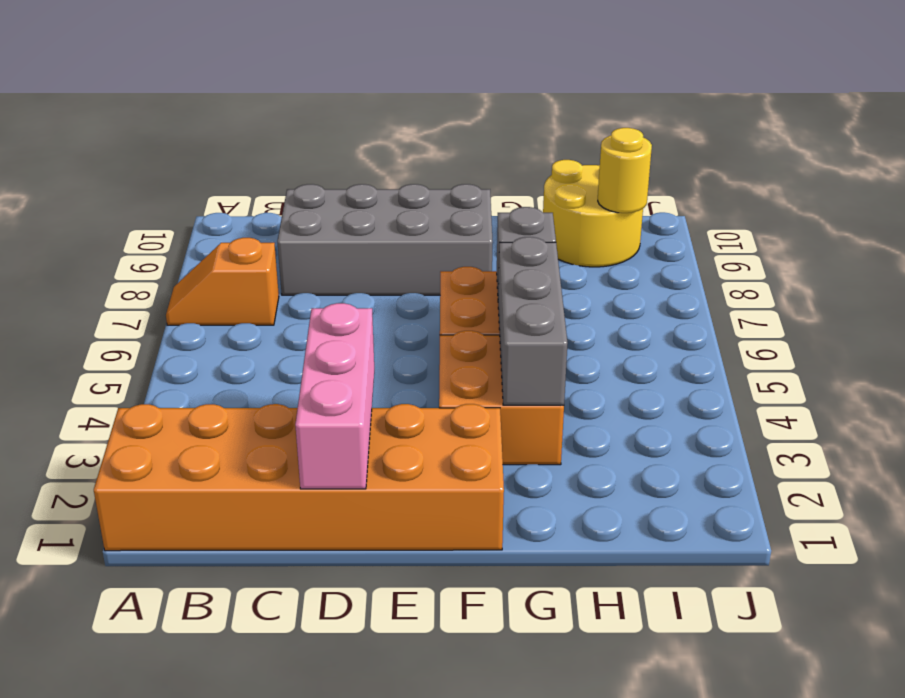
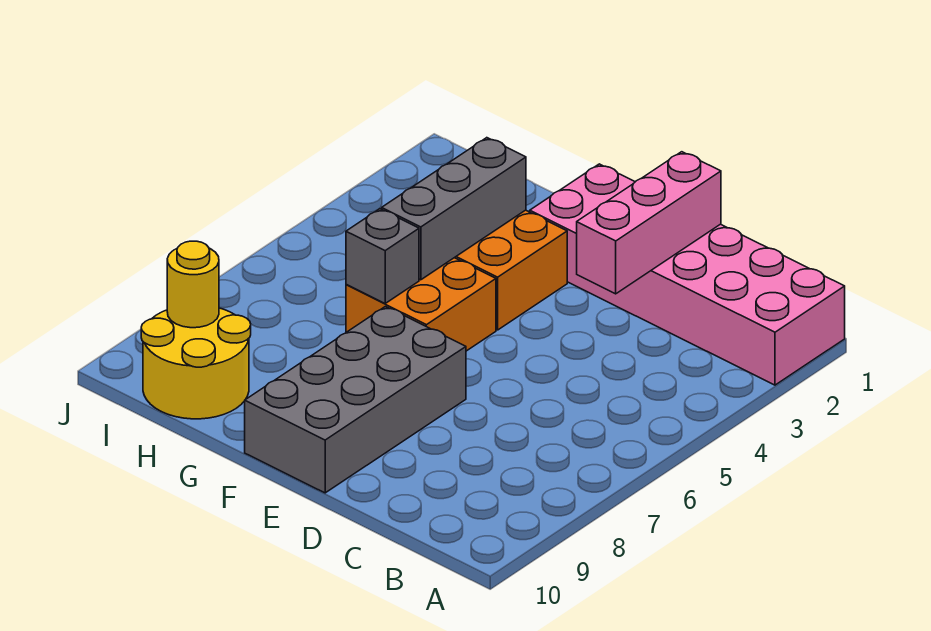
orange 2x6 brick [94,404,504,551] -> pink 2x6 brick [530,164,845,385]
orange 1x2 slope [166,238,279,325] -> none
grey 2x4 brick [277,184,493,295] -> grey 2x4 brick turned to [245,307,466,493]

